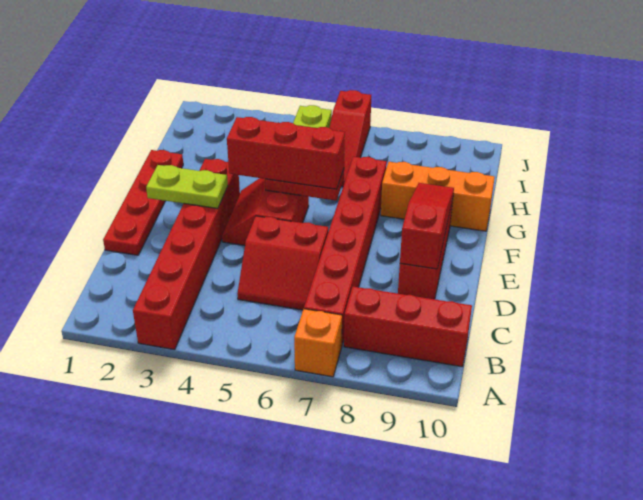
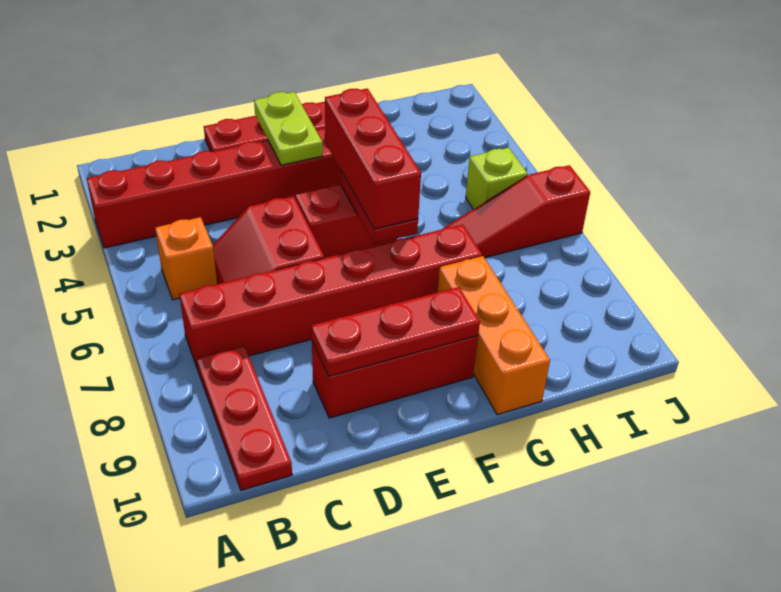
orange 1x1 brick [294,309,342,377] -> orange 1x1 brick moved to [155,217,217,300]
red 1x3 brick [344,287,472,367] -> red 1x3 plate [196,346,292,490]
red 1x3 slope [400,183,454,269] -> red 1x3 plate [311,287,480,376]

